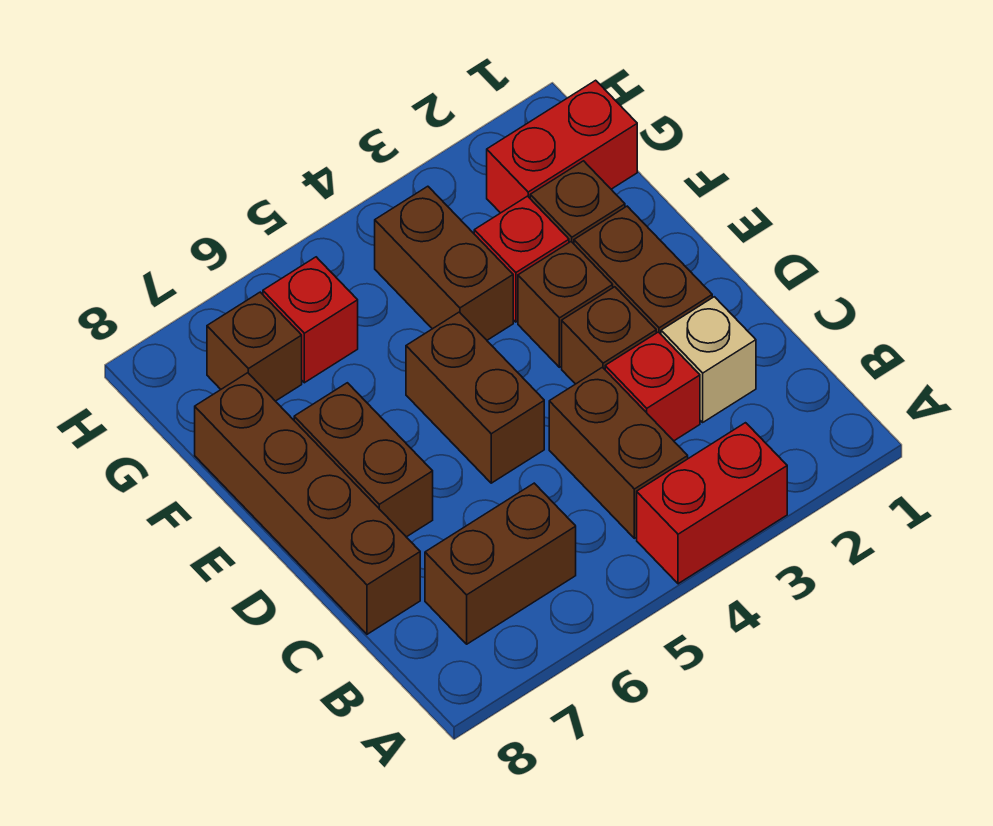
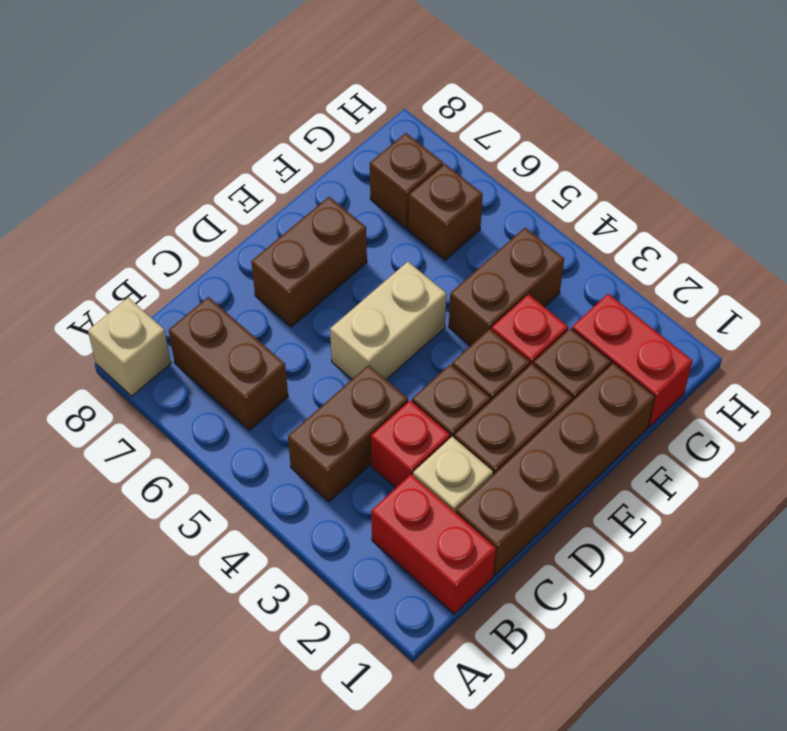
red 1x2 brick [637,423,787,584] -> red 1x2 brick moved to [371,474,496,614]
none -> tan 1x1 brick [88,298,171,396]
brown 1x4 brick [195,373,420,634] -> brown 1x4 brick moved to [456,363,655,575]
brown 1x2 brick [406,312,544,483] -> tan 1x2 brick [330,262,446,379]
red 1x1 brick [263,257,358,383] -> brown 1x1 brick [408,164,483,260]

